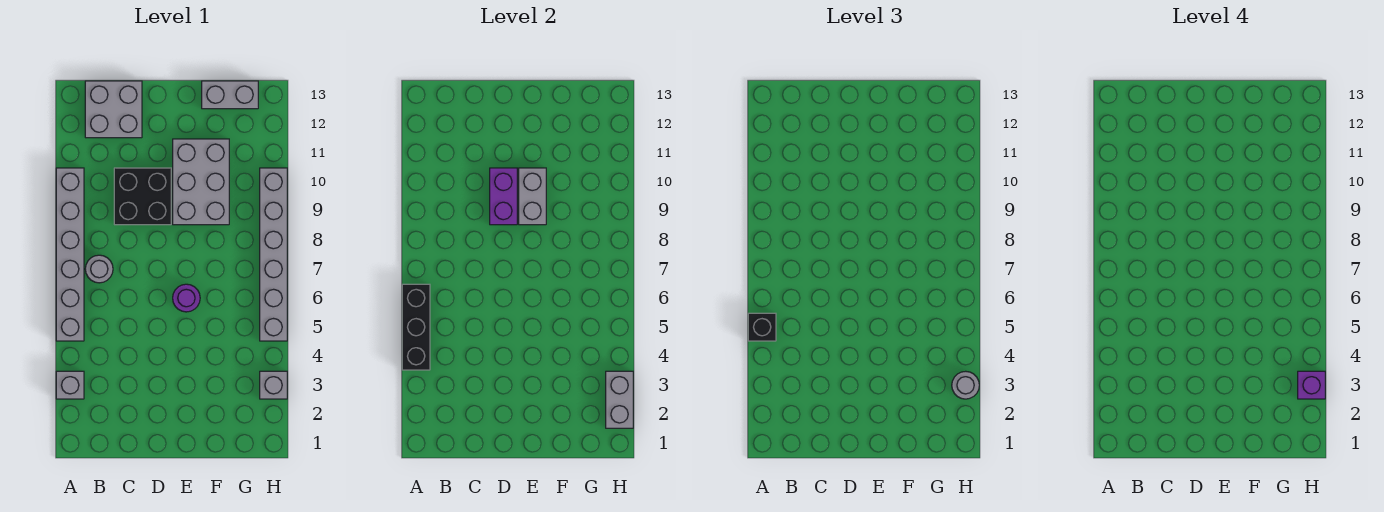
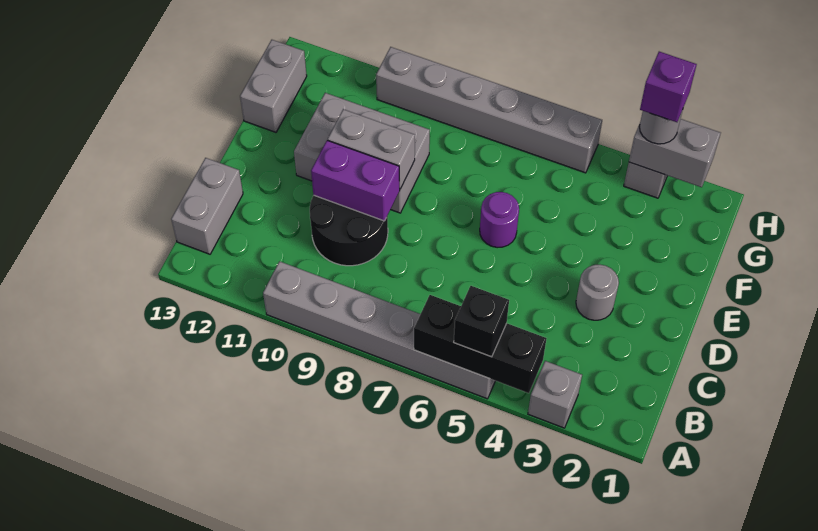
grey 1x1 round brick [85,255,113,283] -> grey 1x1 round brick moved to [576,265,619,320]
grey 2x2 brick [85,81,142,138] -> grey 1x2 brick [171,158,243,254]
black 2x2 brick [114,168,171,225] -> black 2x2 round brick [310,195,388,266]

